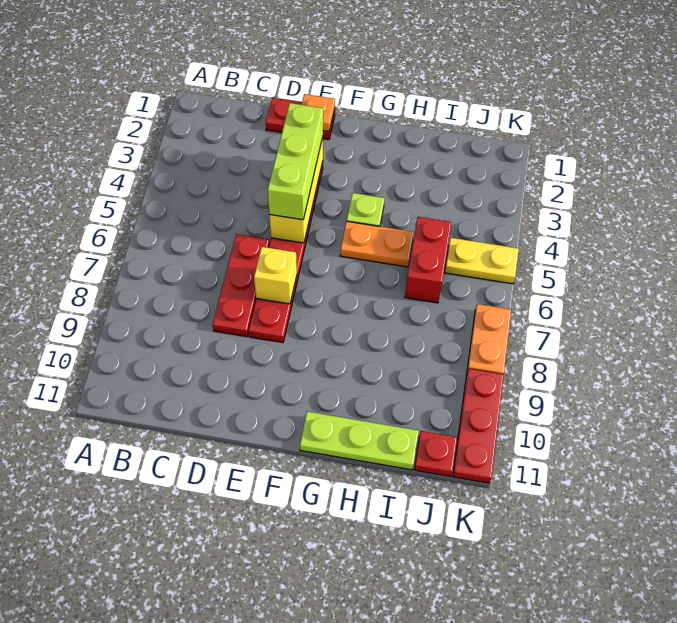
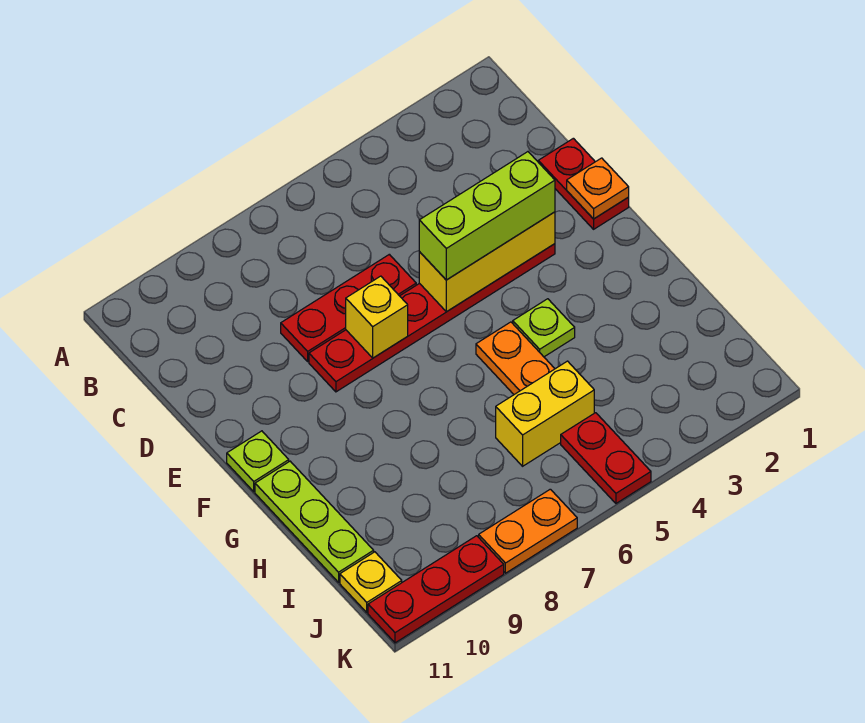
none -> lime 1x1 plate [227,431,289,492]
red 1x2 brick [405,217,451,303] -> yellow 1x2 brick [496,361,594,466]
yellow 1x2 plate [445,238,519,284] -> red 1x2 plate [561,413,651,503]
red 1x1 plate [414,431,457,477] -> yellow 1x1 plate [340,552,402,612]

